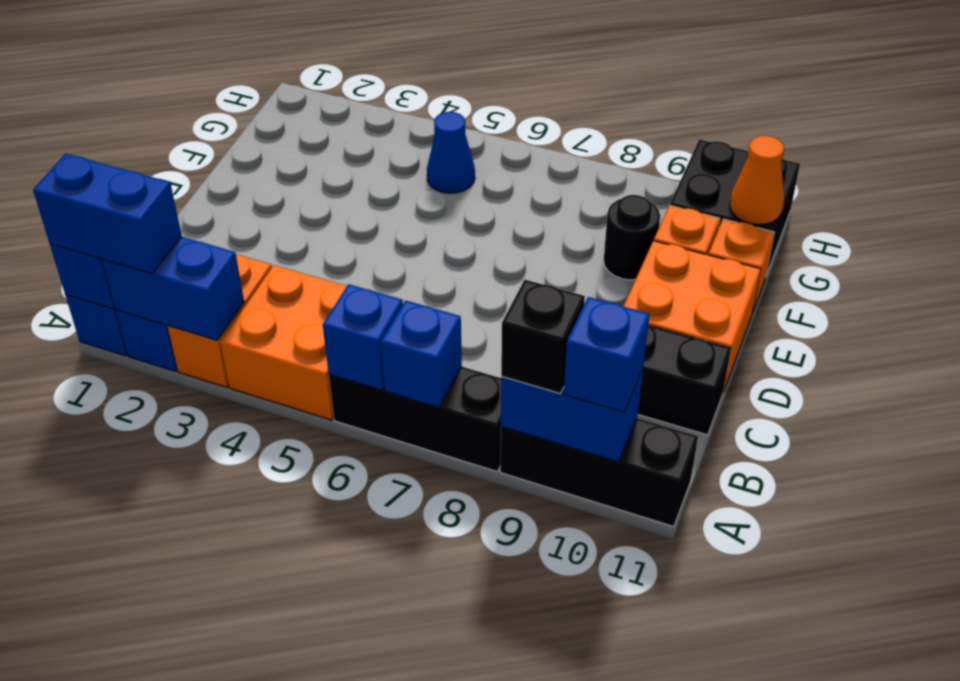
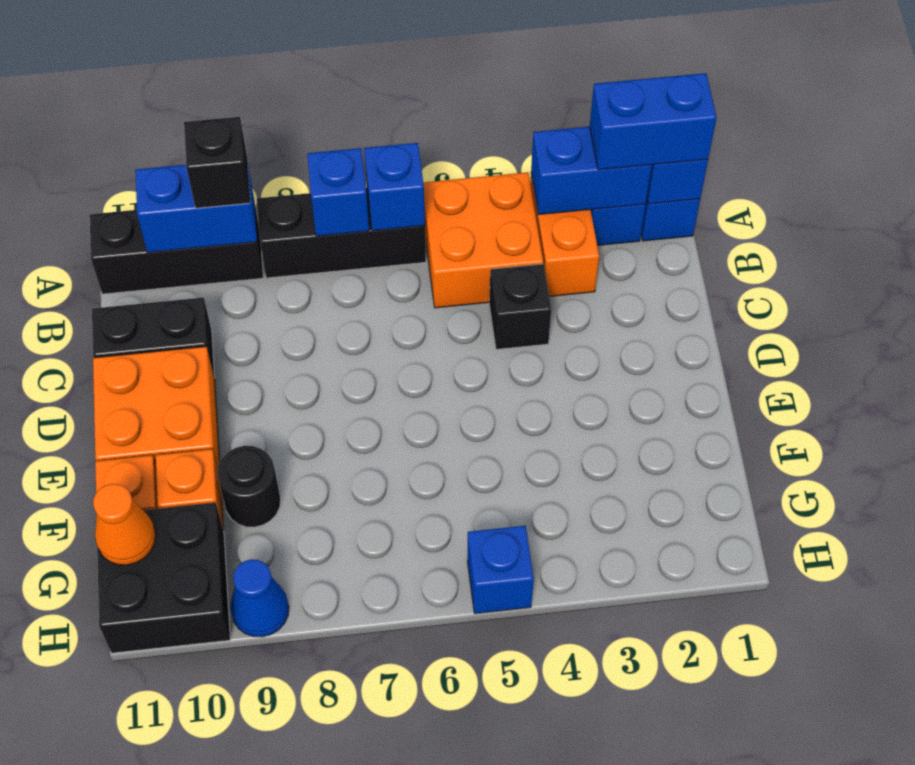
blue 1x1 brick [564,297,650,412] -> blue 1x1 brick moved to [468,526,534,614]
none -> black 1x1 brick [489,264,551,349]
blue 1x1 cone [427,112,475,193] -> blue 1x1 cone moved to [230,559,289,637]

